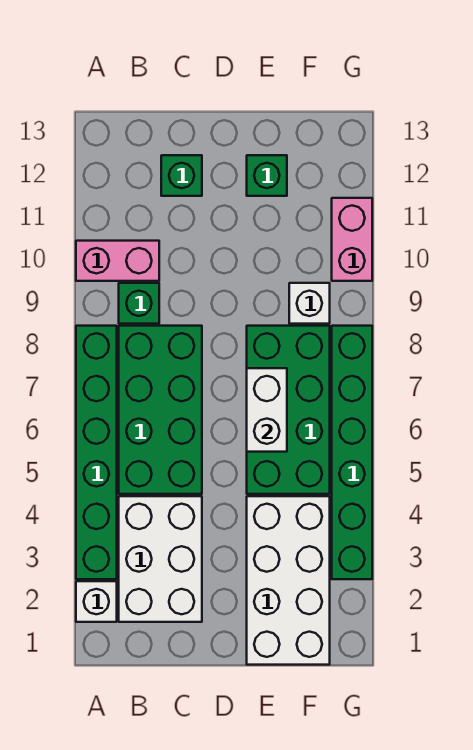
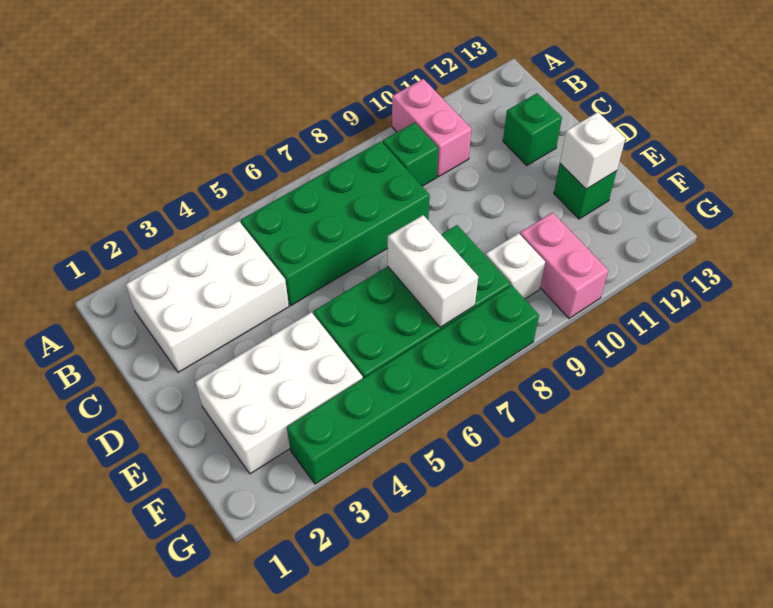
white 1x1 brick [76,581,117,622] -> white 1x1 brick moved to [560,112,625,189]
green 1x6 brick [76,326,117,579] -> none
white 2x4 brick [247,496,330,665] -> white 2x3 brick [195,312,363,474]
white 1x2 brick [247,368,287,452] -> white 1x2 brick turned to [388,215,478,327]
pink 1x2 brick [332,198,372,281] -> pink 1x2 brick turned to [520,213,608,318]

